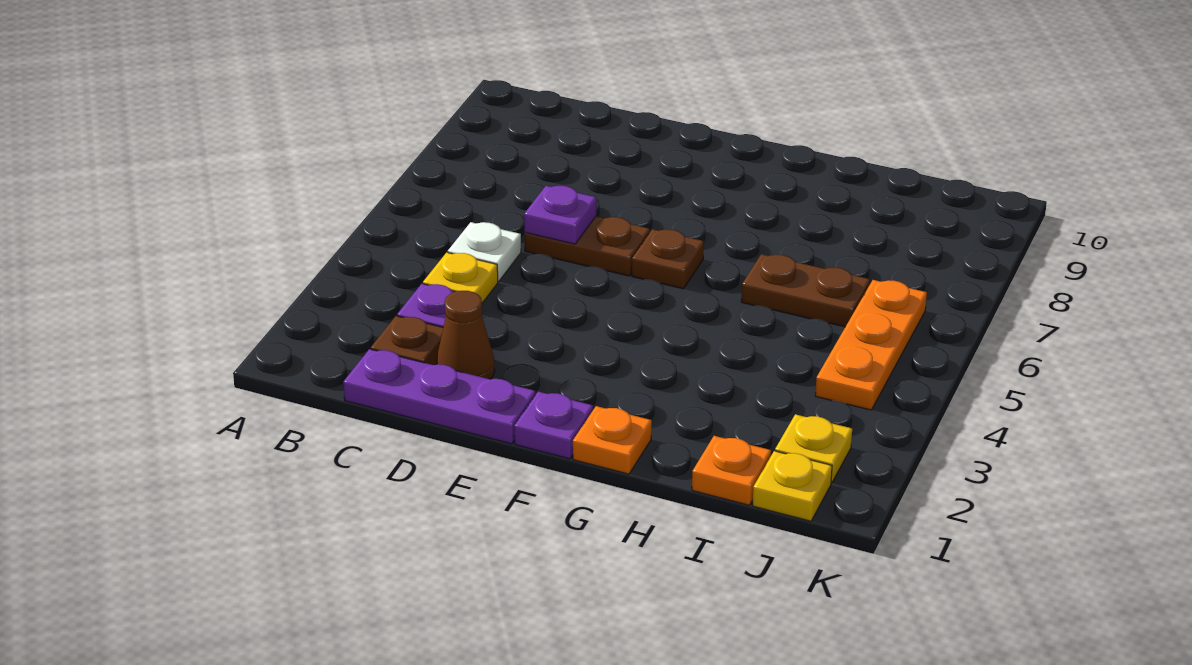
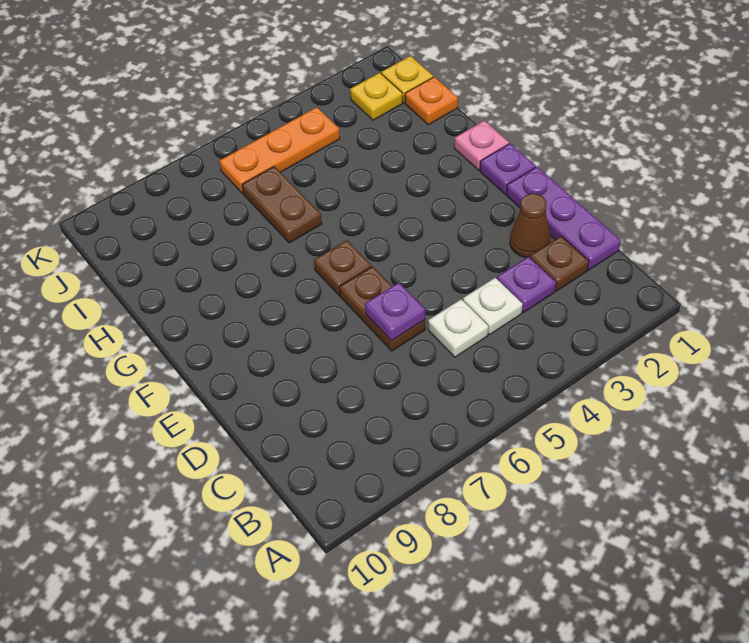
yellow 1x1 plate [423,252,498,303] -> white 1x1 plate [463,278,523,335]
orange 1x1 plate [573,406,652,474] -> pink 1x1 plate [454,121,509,170]

